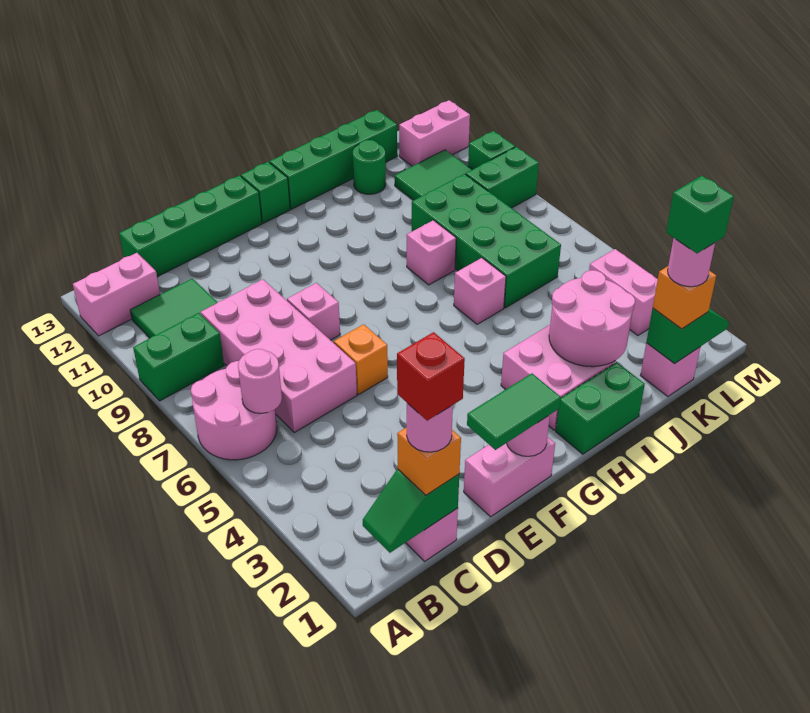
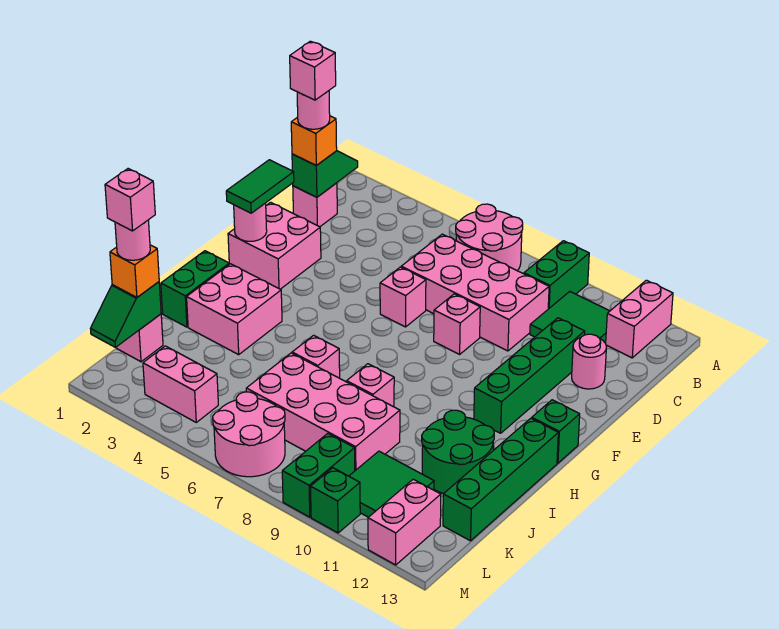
pink 1x1 round brick [238,349,282,413] -> pink 1x1 round brick moved to [572,334,606,389]
red 1x1 brick [397,332,465,421] -> pink 1x1 brick [290,41,336,100]
green 1x4 brick [119,176,262,277] -> green 1x4 brick moved to [474,318,585,433]
pink 1x2 brick [464,437,555,517] -> pink 2x2 brick [228,202,321,289]
orange 1x1 brick [334,324,388,395] -> pink 1x1 brick [380,267,426,327]
pink 2x2 round brick [549,270,635,367] -> pink 2x2 round brick moved to [213,392,285,477]
green 2x4 brick [412,174,561,308] -> pink 2x4 brick [246,353,400,471]
green 1x1 round brick [353,140,386,194] -> green 2x2 round brick [422,410,494,494]
green 1x1 brick [666,176,734,253] -> pink 1x1 brick [105,169,155,231]

